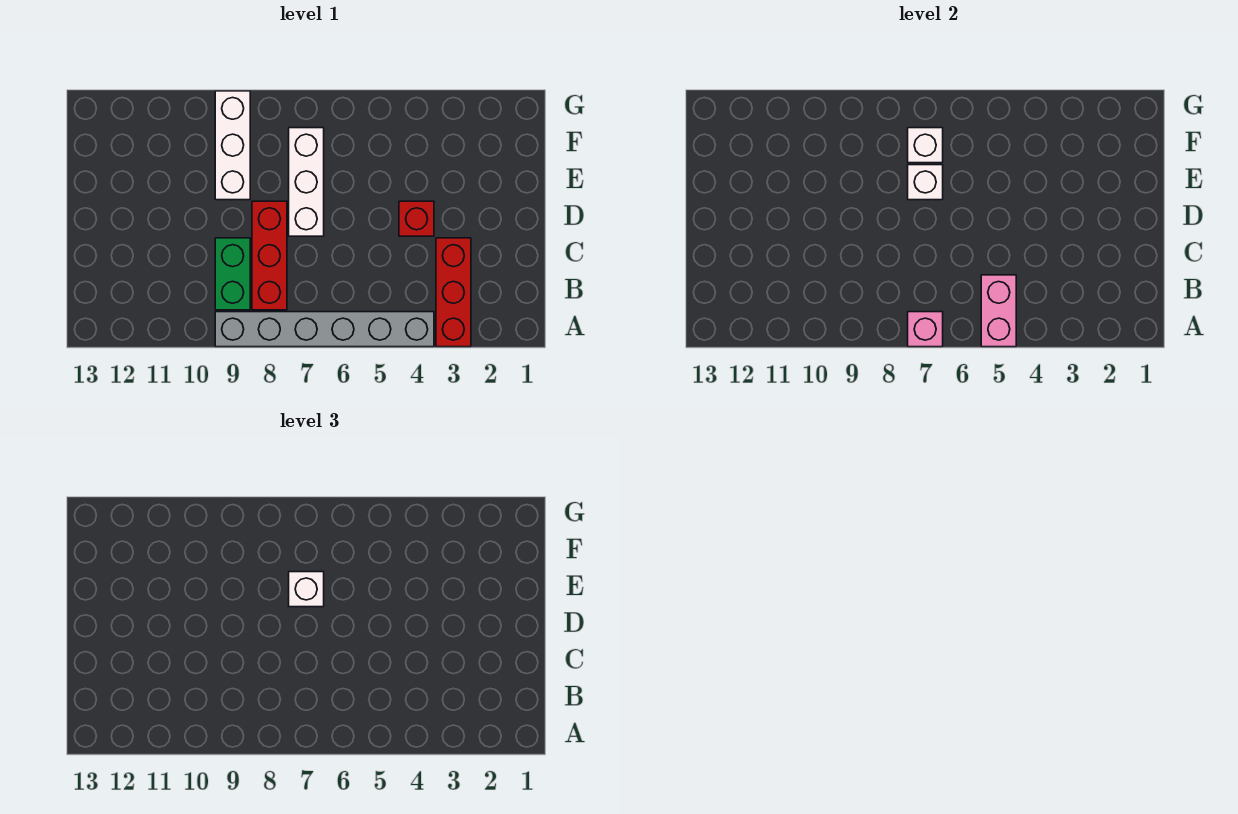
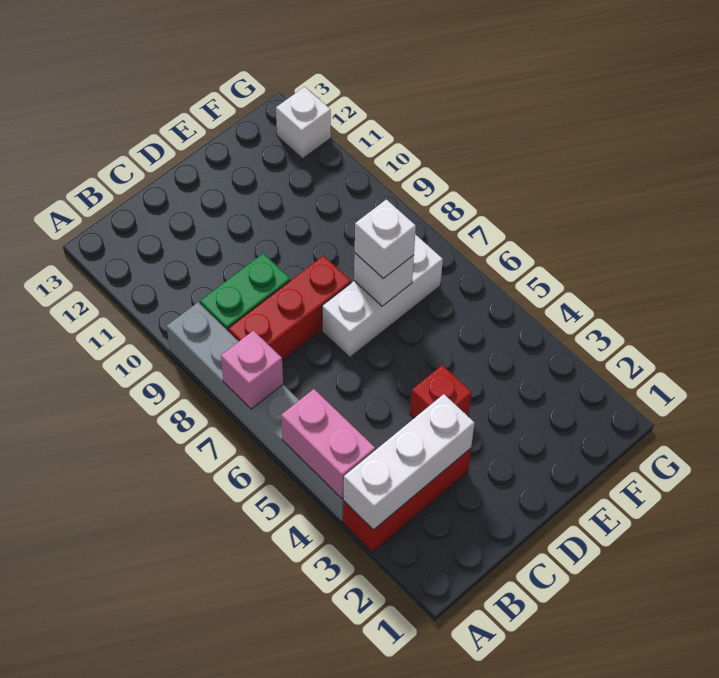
pink 1x2 brick [981,275,1016,347] -> pink 1x2 brick turned to [281,389,375,499]
white 1x3 brick [215,91,250,200] -> white 1x3 brick moved to [344,394,475,530]
white 1x1 brick [908,128,943,163] -> white 1x1 brick moved to [276,87,331,159]

